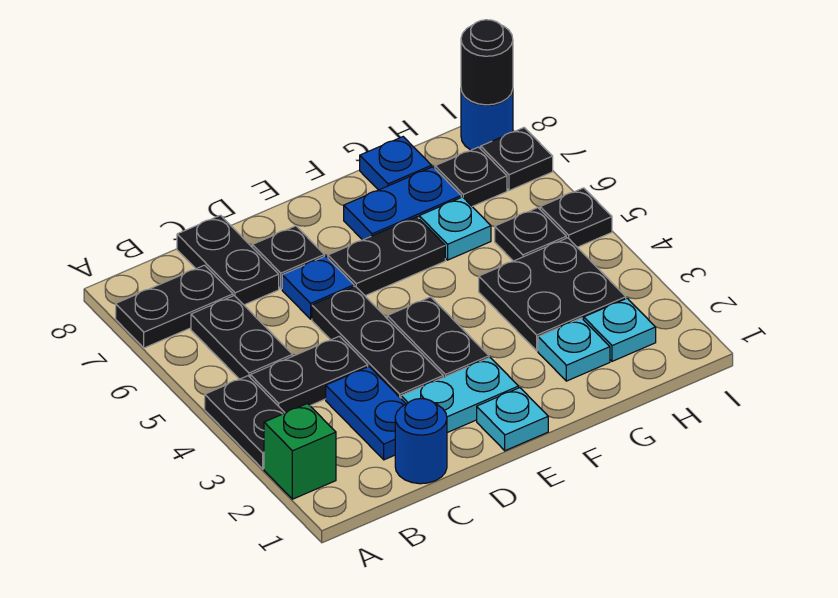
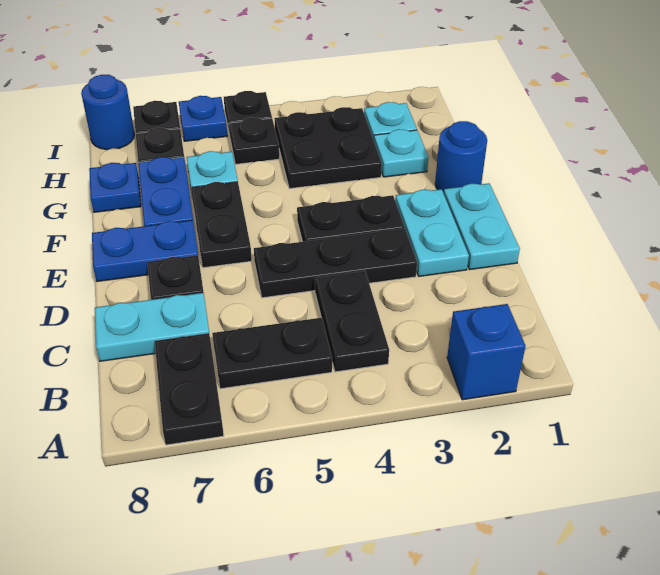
green 1x1 brick [264,404,336,499] -> blue 1x1 brick [447,304,525,400]
black 1x2 plate [205,376,284,469] -> none
blue 1x1 round brick [395,399,447,484] -> blue 1x1 round brick moved to [435,121,487,193]
blue 1x2 plate [326,367,406,460] -> blue 1x2 plate moved to [92,220,198,282]
black 1x2 plate [177,215,279,305] -> cyan 1x2 plate [95,293,209,361]
blue 1x1 plate [282,256,354,319] -> blue 1x1 plate moved to [179,96,227,141]
cyan 1x1 plate [477,388,548,451] -> cyan 1x2 plate [444,183,520,270]
black 1x1 round brick [461,20,513,105] -> none

